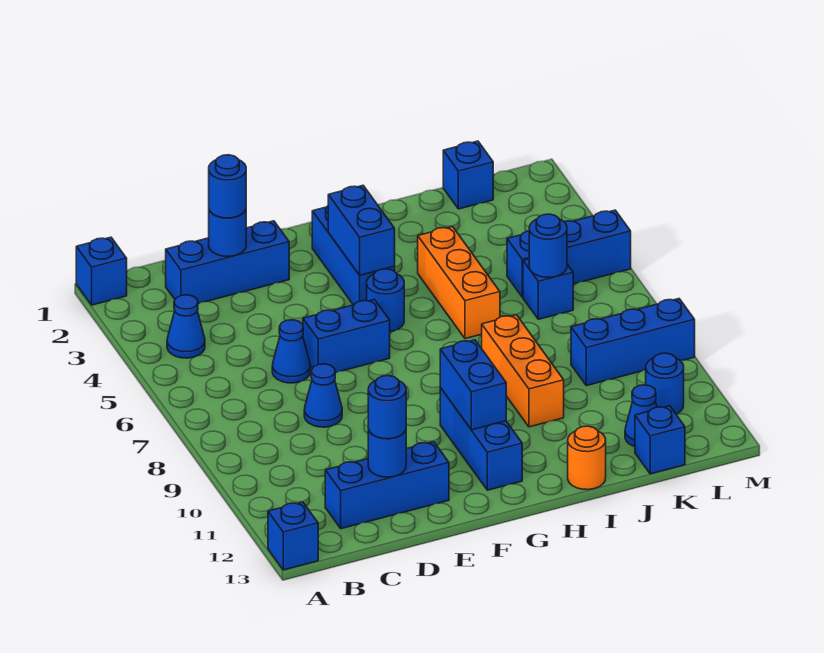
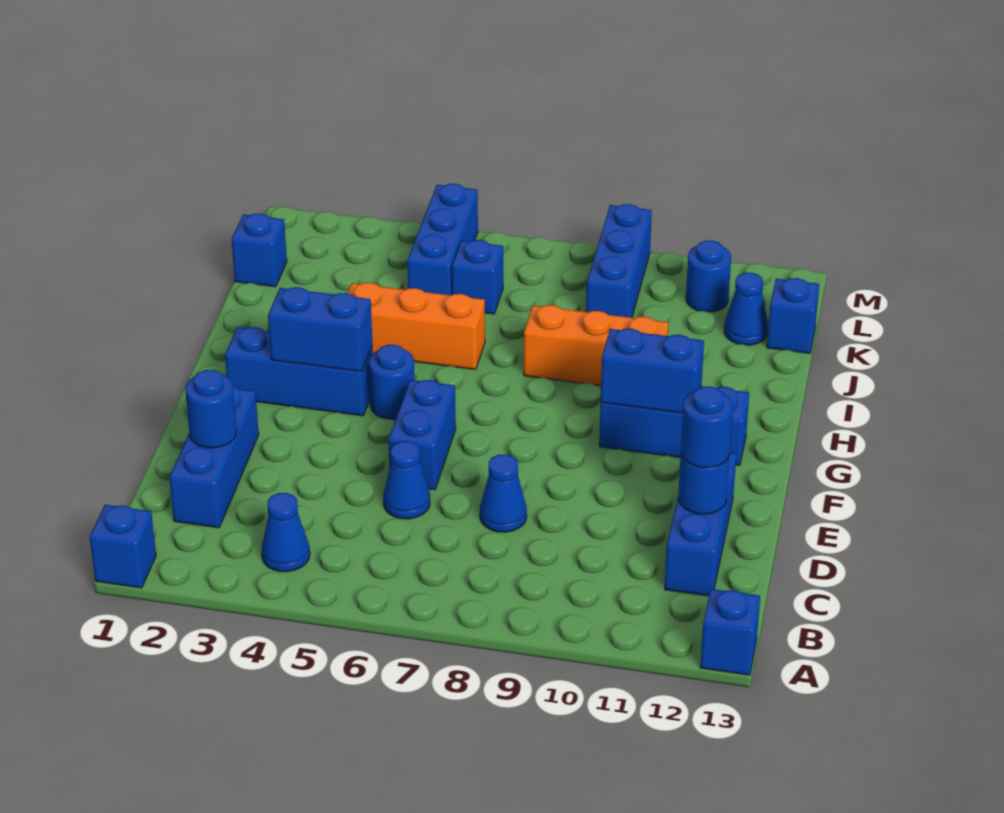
blue 1x1 round brick [209,155,246,218] -> none
orange 1x1 round brick [568,426,606,490] -> none
blue 1x1 round brick [529,214,567,277] -> none

